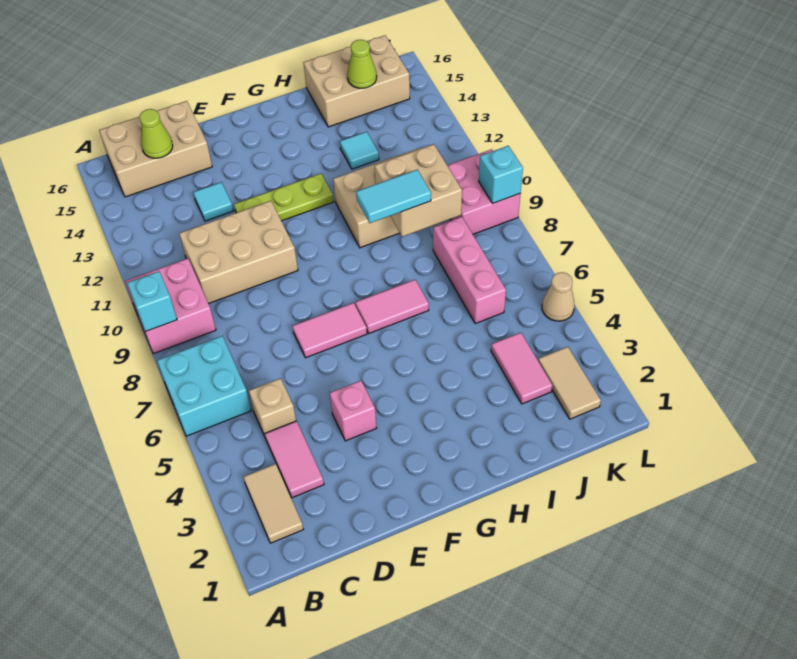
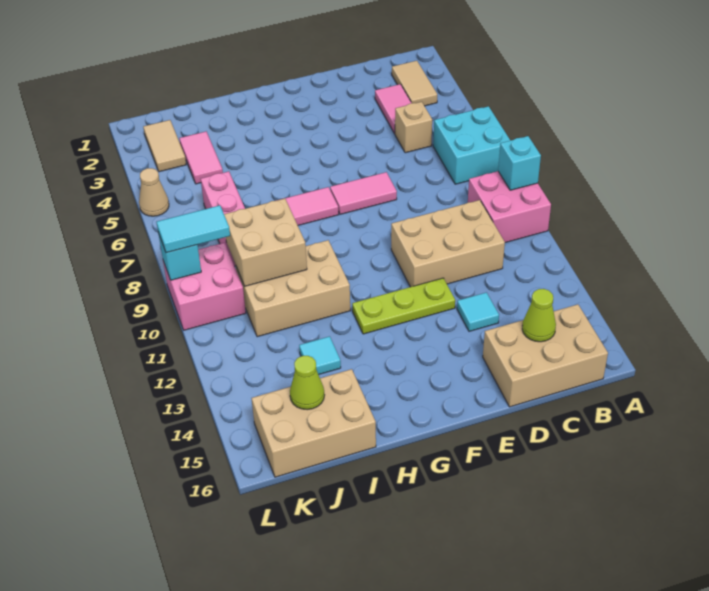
pink 1x1 brick [330,381,376,441] -> none
cyan 1x2 tile [356,170,431,223] -> cyan 1x2 tile moved to [157,205,230,253]

